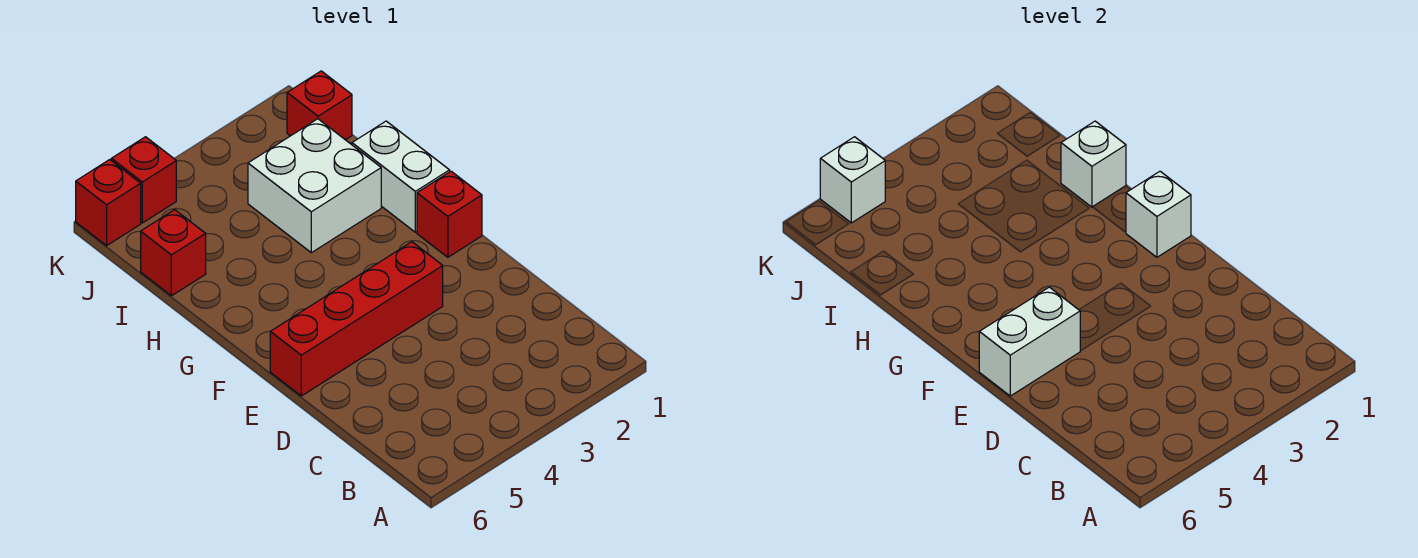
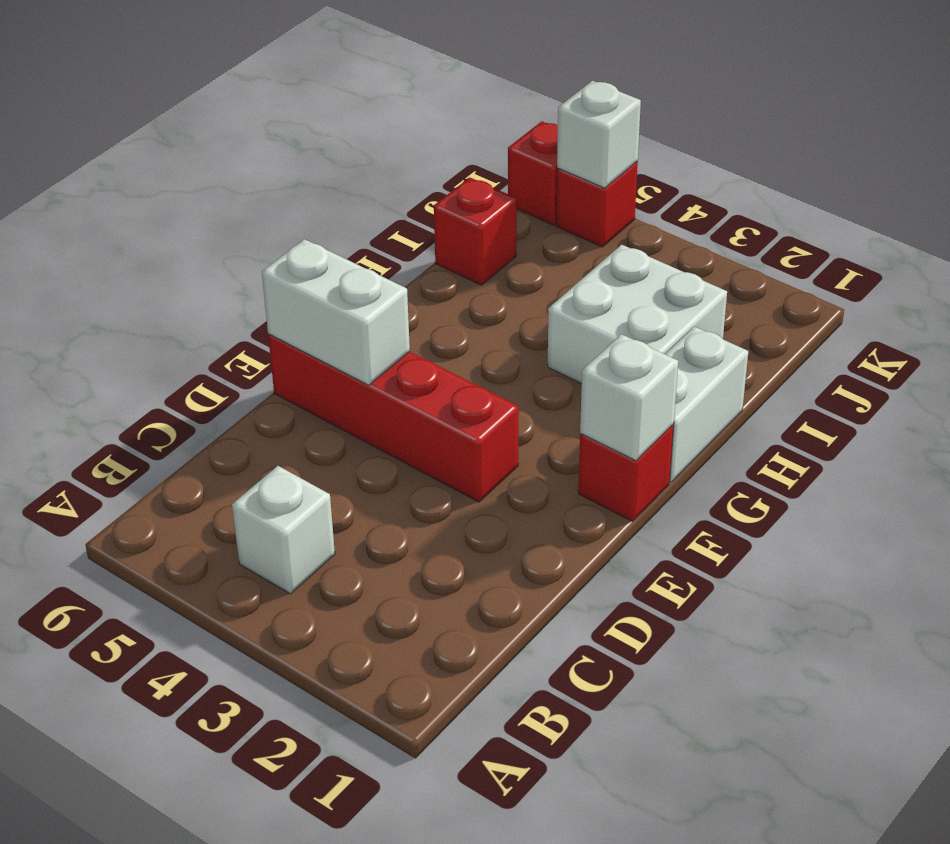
white 1x1 brick [1061,121,1126,207] -> white 1x1 brick moved to [232,466,335,594]
red 1x1 brick [287,71,352,140] -> none

